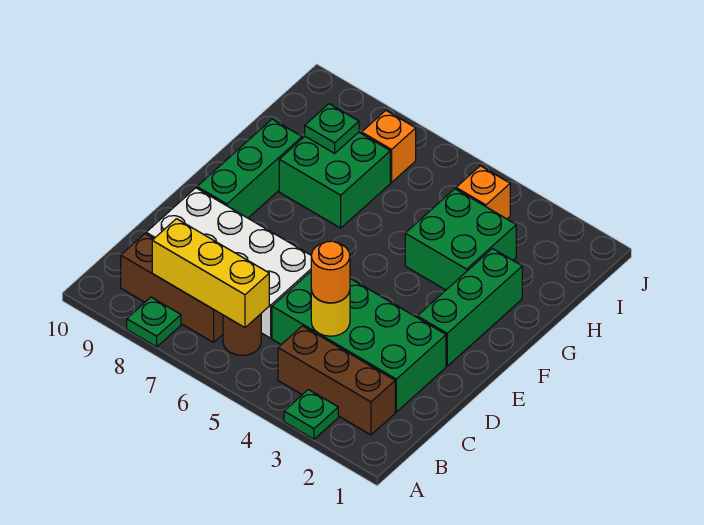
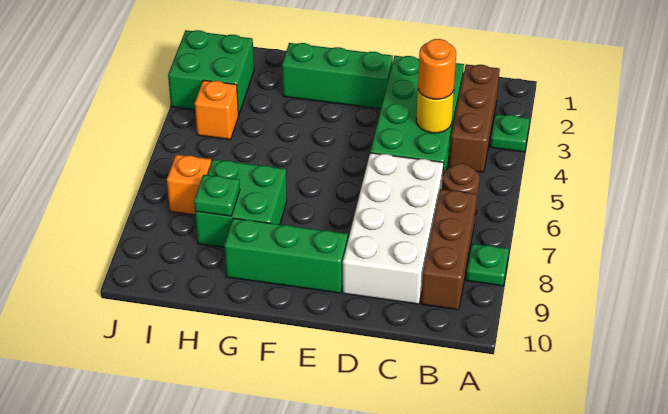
yellow 1x3 brick [152,219,269,328] -> none
green 2x2 brick [405,189,516,290] -> green 2x2 brick moved to [168,30,254,115]

